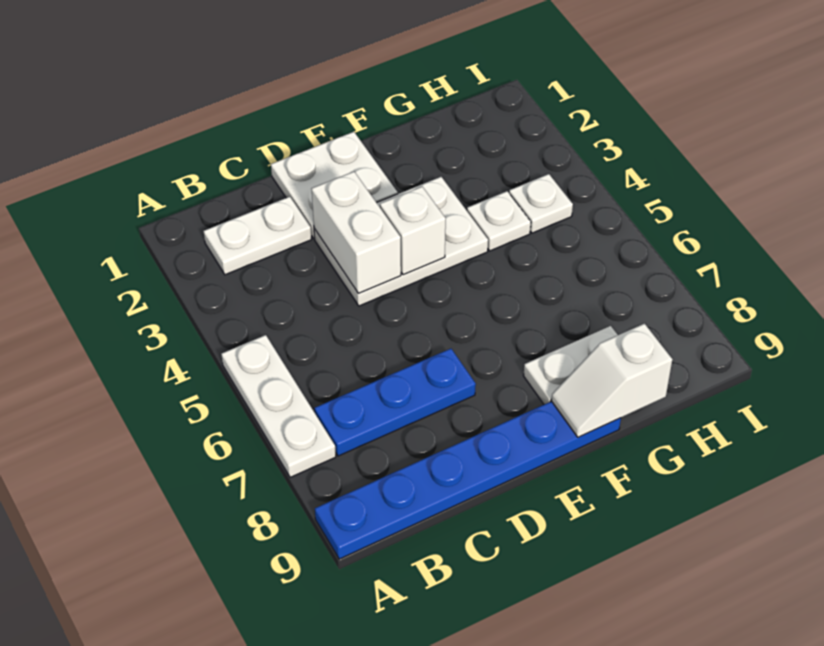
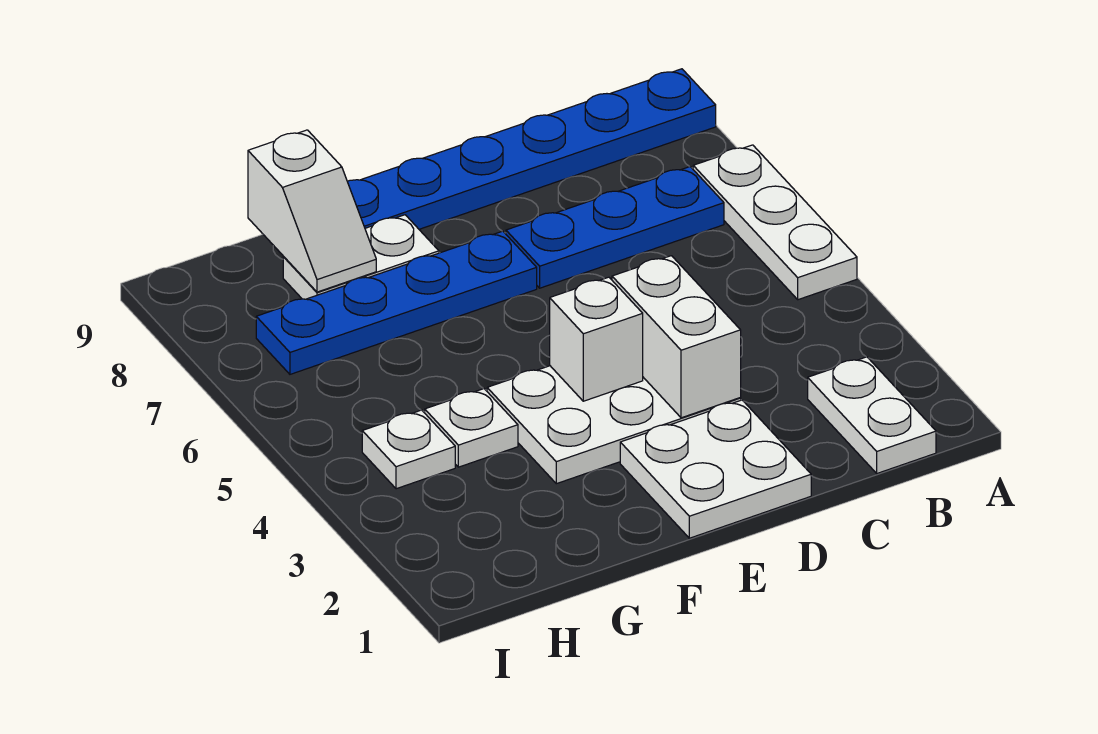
white 1x2 plate [204,197,311,275] -> white 1x2 plate turned to [808,357,936,473]
none -> blue 1x4 plate [256,231,537,374]
white 1x2 slope [551,324,672,437] -> white 1x2 slope turned to [248,130,376,292]

